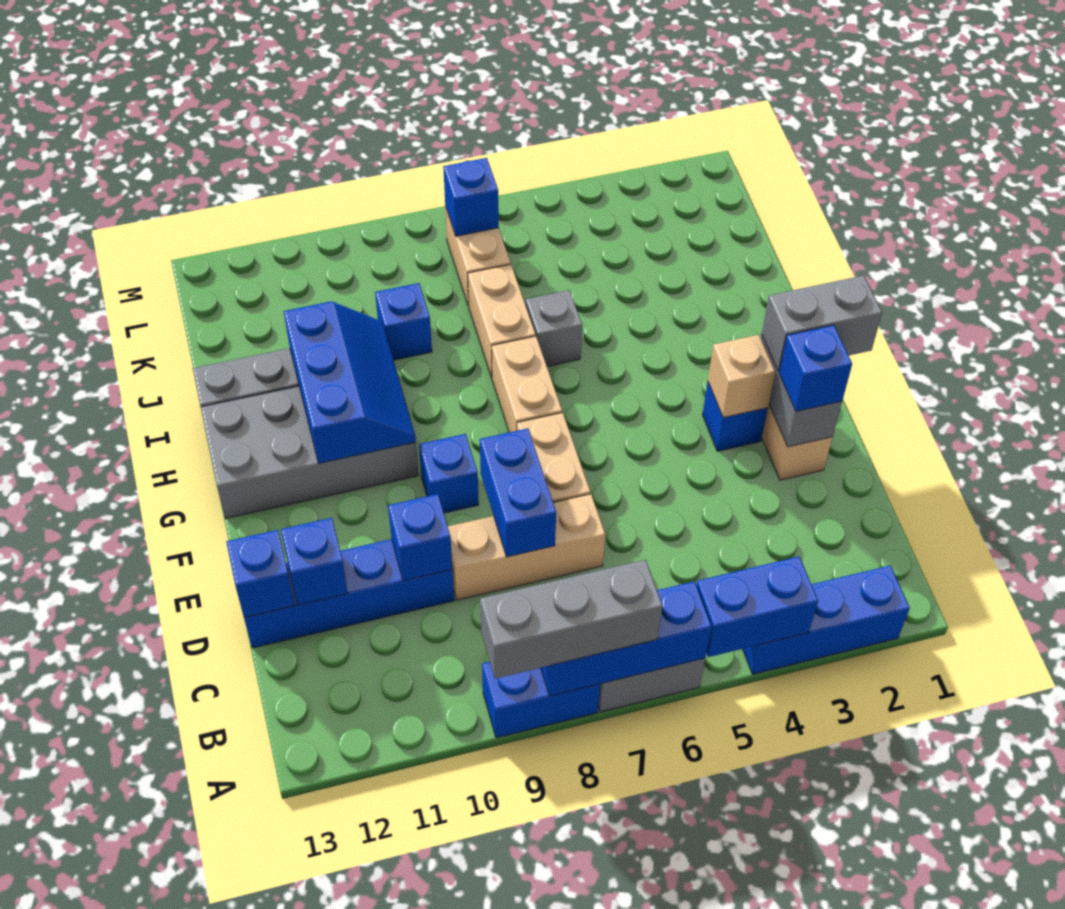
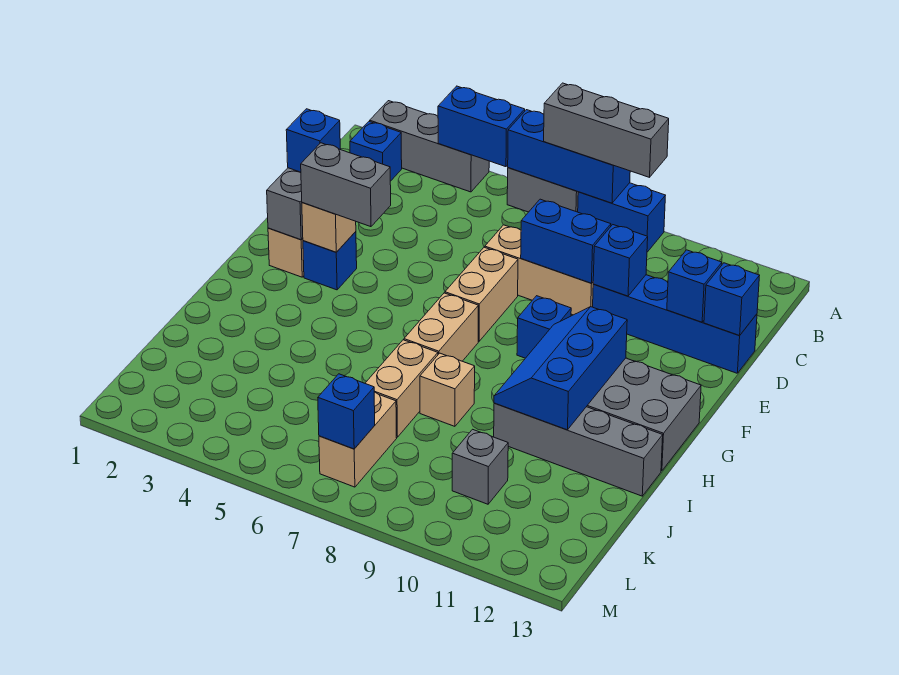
blue 1x3 brick [743,566,910,674] -> grey 1x3 brick [370,101,489,192]
blue 1x2 brick [480,428,556,557] -> blue 1x2 brick turned to [521,199,611,283]
grey 1x2 brick [762,275,882,371] -> grey 1x2 brick moved to [301,143,391,227]
grey 1x1 brick [526,290,582,366] -> grey 1x1 brick moved to [452,429,508,504]
none -> tan 1x1 brick [420,353,475,426]
blue 1x1 brick [375,283,432,360] -> blue 1x1 brick moved to [350,121,402,181]

